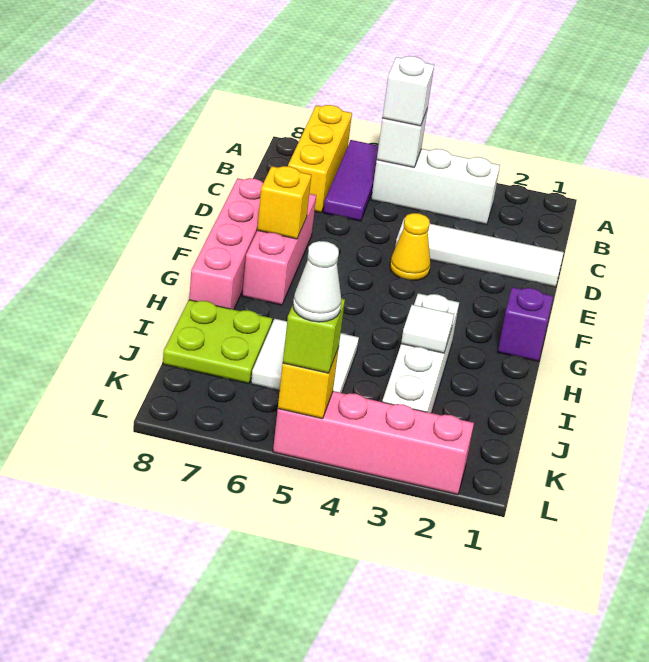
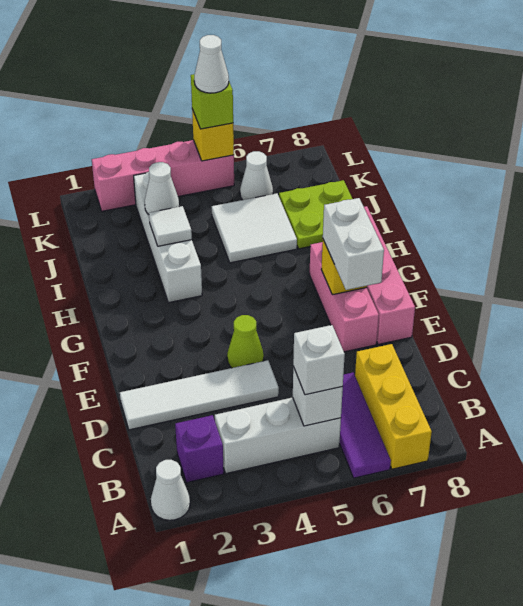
none -> white 1x1 cone [151,460,190,520]
yellow 1x1 cone [390,213,430,281] -> lime 1x1 cone [227,315,264,368]
none -> white 1x2 brick [323,198,384,290]
purple 1x1 brick [498,287,553,362] -> purple 1x1 brick moved to [175,415,224,483]
none -> white 1x1 cone [145,162,179,214]
none -> white 1x1 cone [240,151,273,200]

